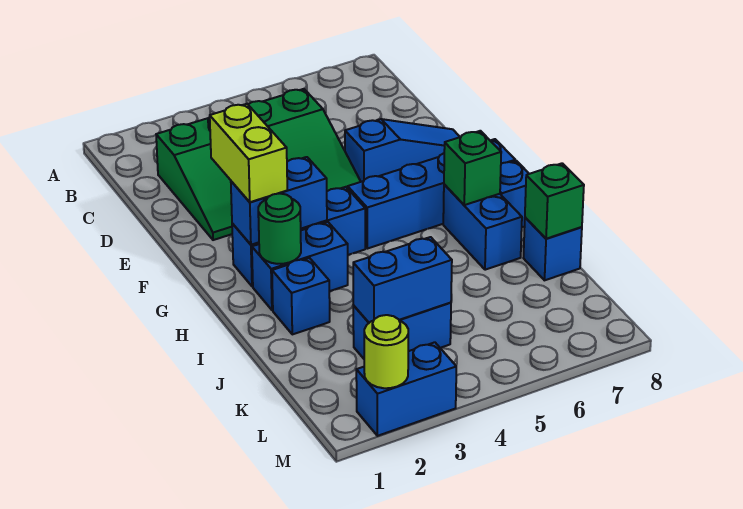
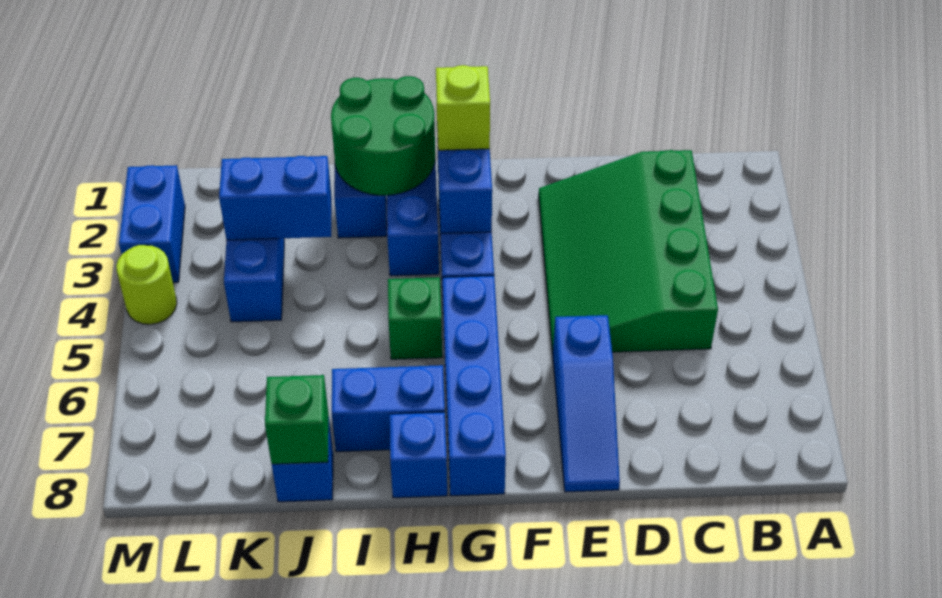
lime 1x2 brick [210,104,287,202] -> lime 1x1 brick [436,65,490,150]
green 1x1 round brick [258,193,301,264] -> green 2x2 round brick [331,76,435,195]
green 1x1 brick [444,131,501,205] -> green 1x1 brick moved to [388,277,442,359]
blue 1x2 brick [353,237,452,323] -> blue 1x2 brick turned to [219,156,332,240]
lime 1x1 round brick [364,315,408,388] -> lime 1x1 round brick moved to [116,245,177,324]

